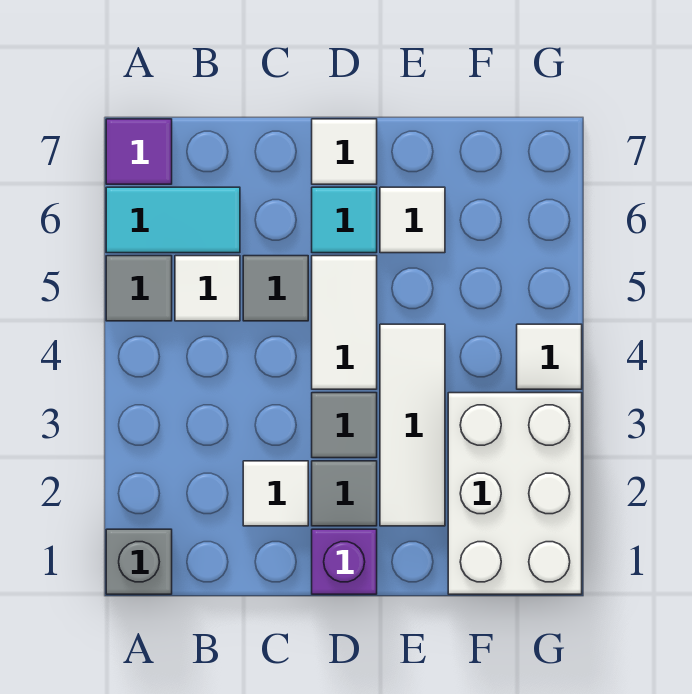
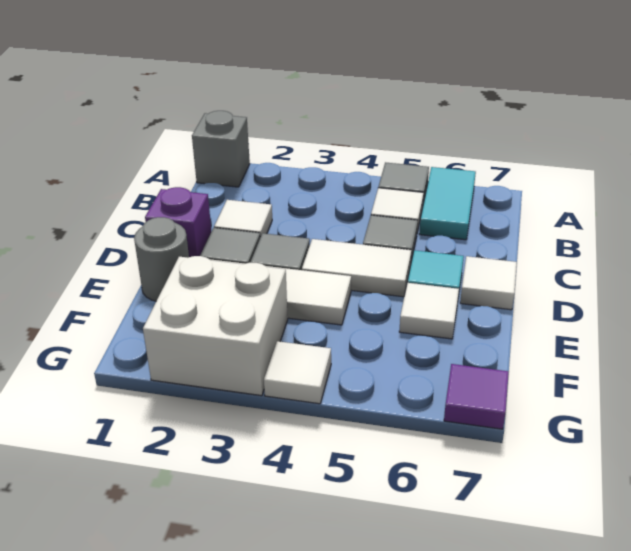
purple 1x1 tile [106,119,172,184] -> purple 1x1 tile moved to [444,364,509,429]
none -> grey 1x1 round brick [134,217,189,301]
white 2x3 brick [448,393,582,594] -> white 2x2 brick [143,256,288,396]

